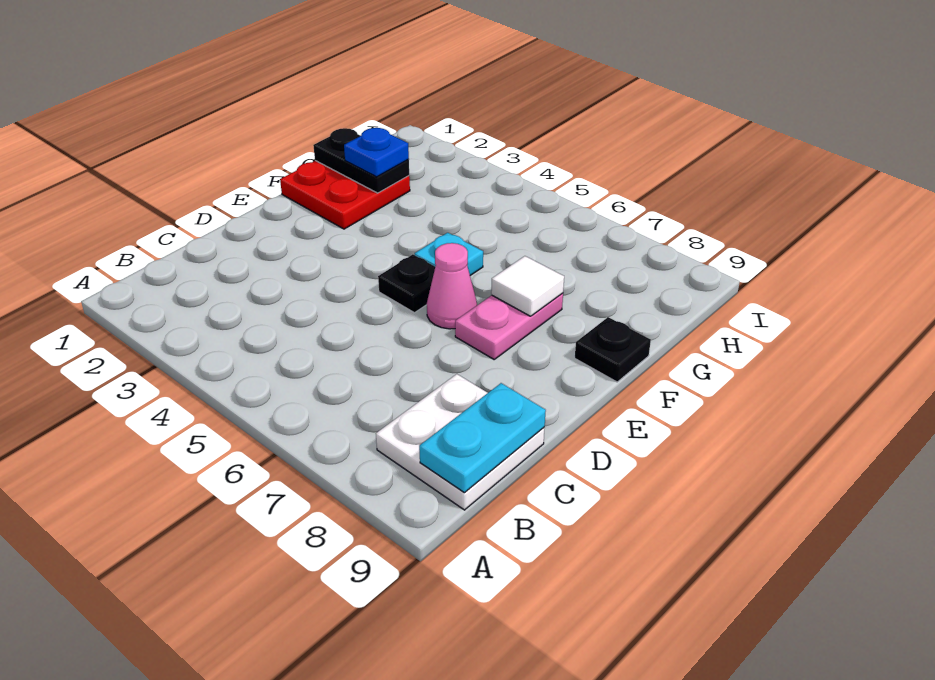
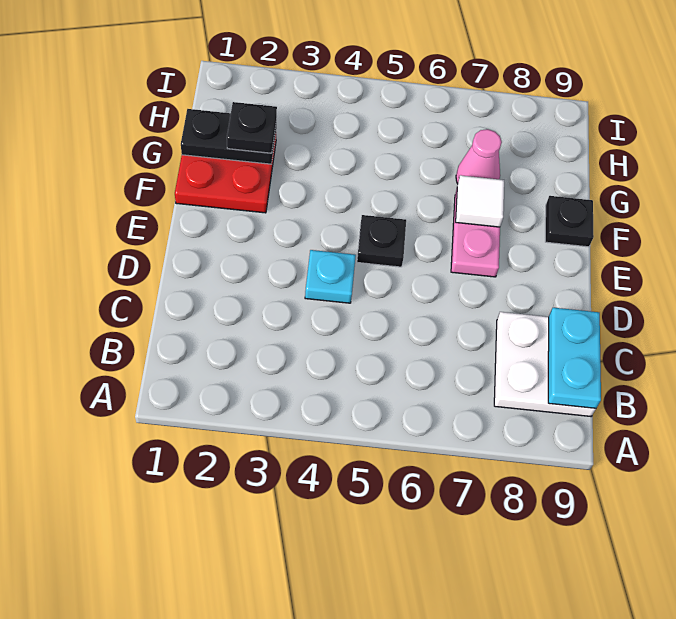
pink 1x1 cone [427,243,477,329] -> pink 1x1 cone moved to [456,129,502,184]
cyan 1x1 plate [415,233,483,275] -> cyan 1x1 plate moved to [305,250,356,303]
blue 1x1 plate [344,128,409,177] -> black 1x1 plate [227,102,277,153]

